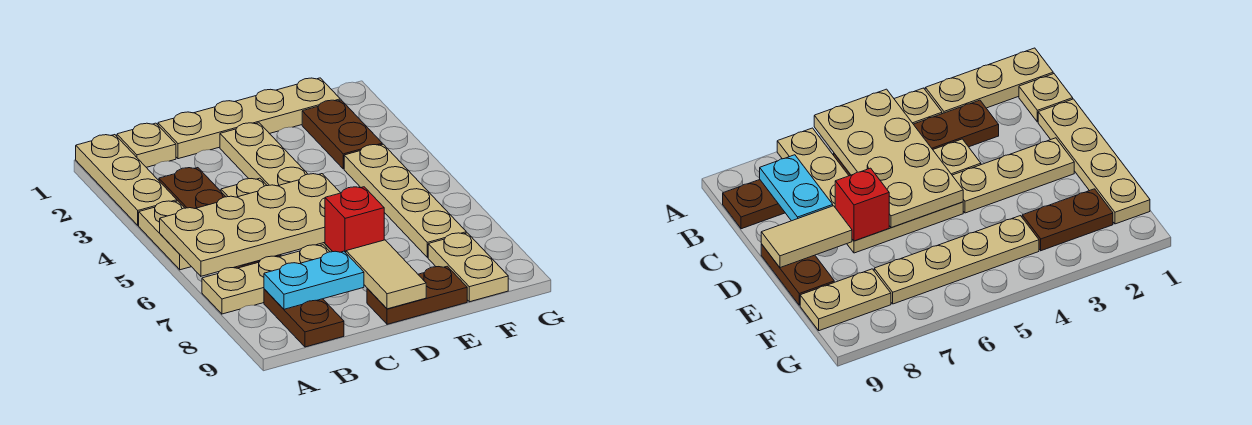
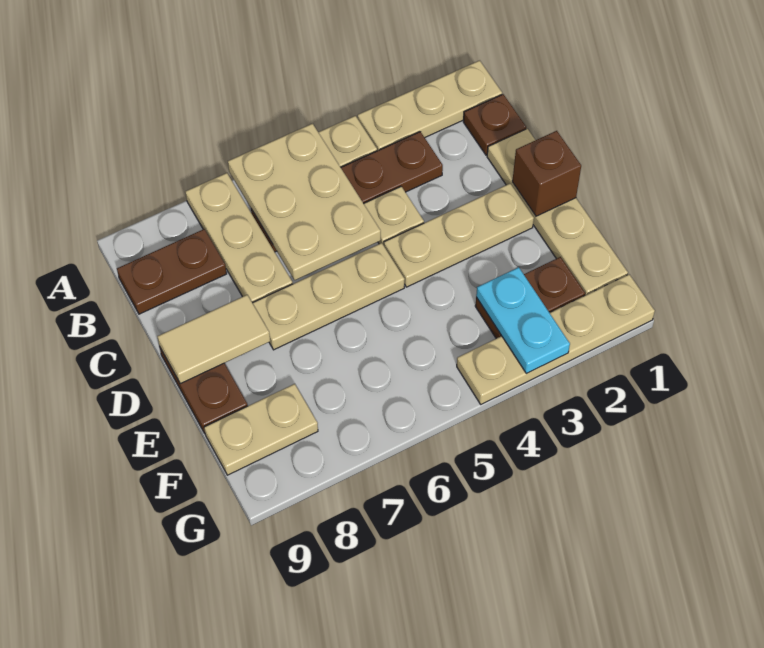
tan 2x4 plate [160,174,340,276] -> tan 2x3 plate [228,124,381,280]
tan 1x1 plate [117,123,176,167] -> brown 1x1 plate [463,94,526,155]
cyan 1x2 plate [264,251,364,309] -> cyan 1x2 plate moved to [476,267,570,374]
none -> brown 1x1 brick [512,131,581,216]
red 1x1 brick [325,187,384,253] -> none
tan 1x4 plate [344,144,466,257] -> tan 1x4 plate moved to [457,274,655,404]

